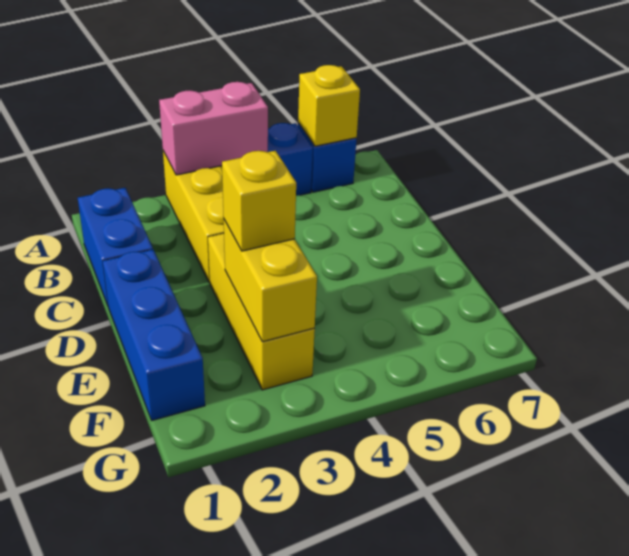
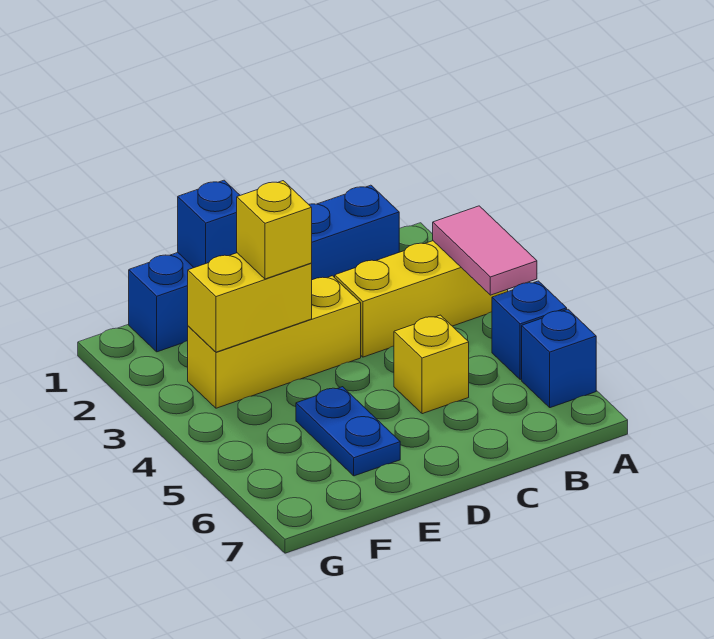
pink 1x2 brick [159,82,268,175] -> pink 1x2 tile [433,206,537,295]
yellow 1x1 brick [298,65,360,146] -> yellow 1x1 brick moved to [394,315,469,414]
none -> blue 1x1 brick [178,180,240,268]
none -> blue 1x2 plate [296,387,400,476]

